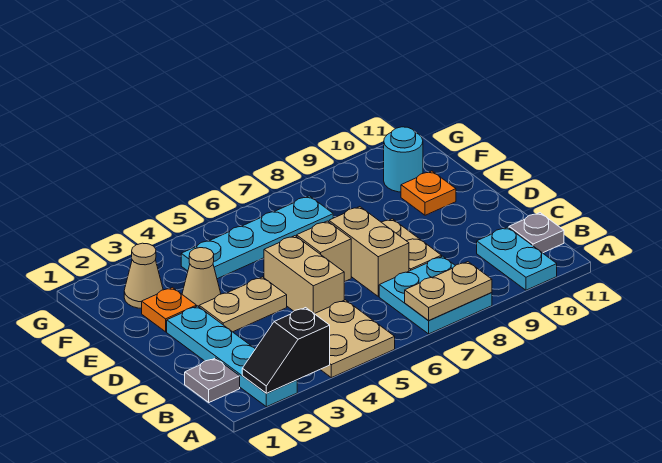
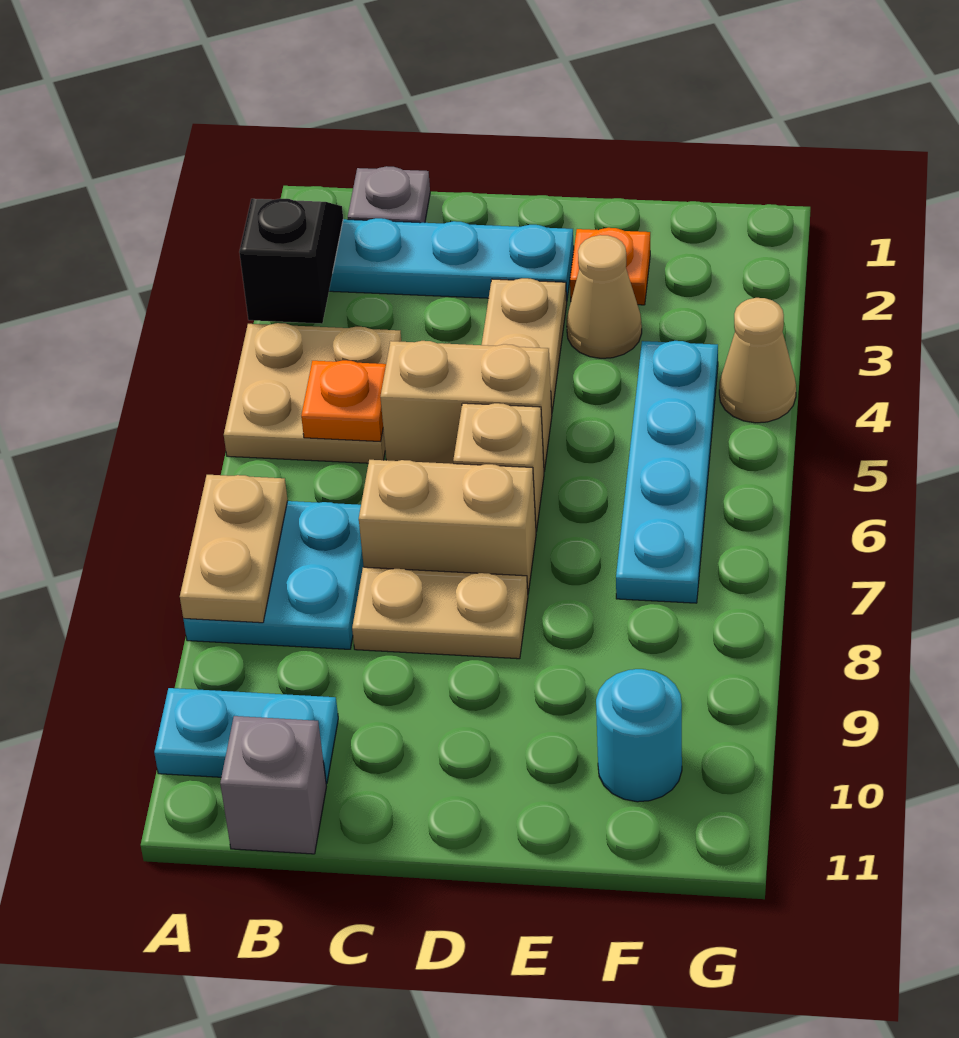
grey 1x1 plate [509,213,564,253] -> grey 1x1 brick [220,716,326,854]
orange 1x1 plate [401,171,456,215] -> orange 1x1 plate moved to [301,360,386,441]
tan 1x1 cone [124,243,163,309] -> tan 1x1 cone moved to [719,298,796,423]

